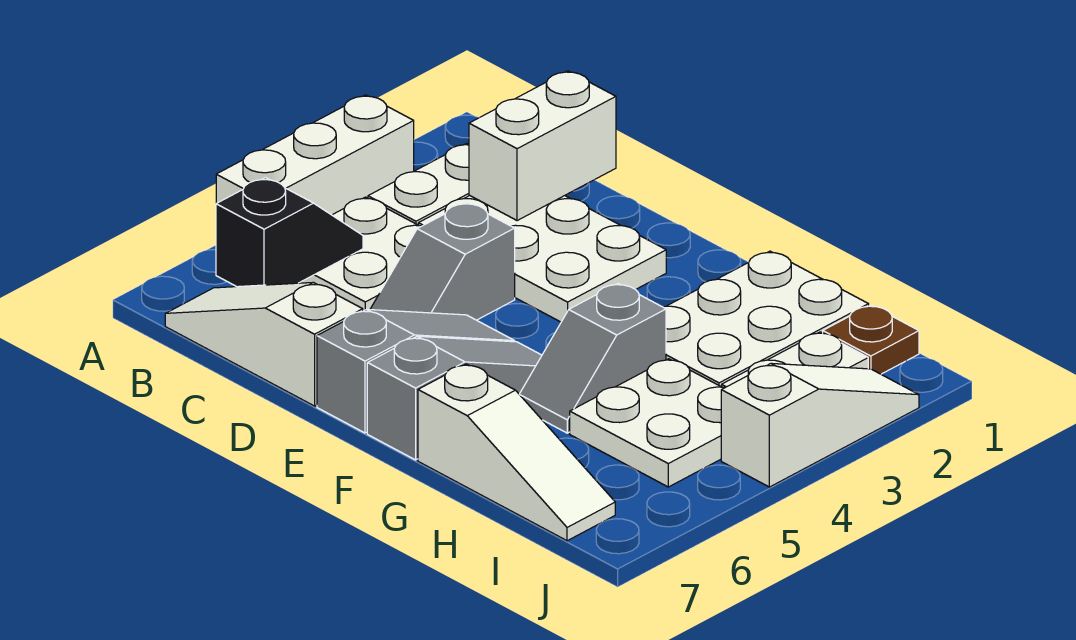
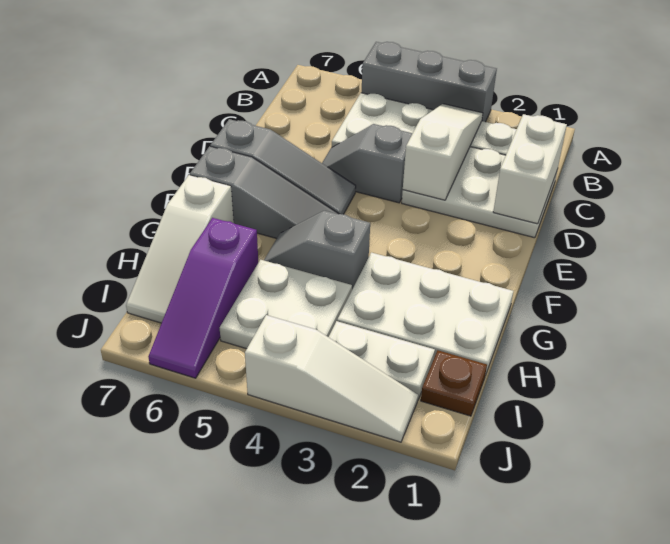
white 1x3 brick [216,95,414,215] -> grey 1x3 brick [361,42,497,122]
black 1x2 slope [216,178,363,287] -> none
white 1x3 slope [165,282,363,406] -> white 1x3 slope moved to [403,104,483,200]
white 1x2 brick [469,71,616,221] -> white 1x2 brick turned to [493,114,567,224]
white 2x3 plate [418,196,666,322] -> white 2x3 plate turned to [402,147,558,238]
none -> purple 1x3 slope [148,218,258,378]

